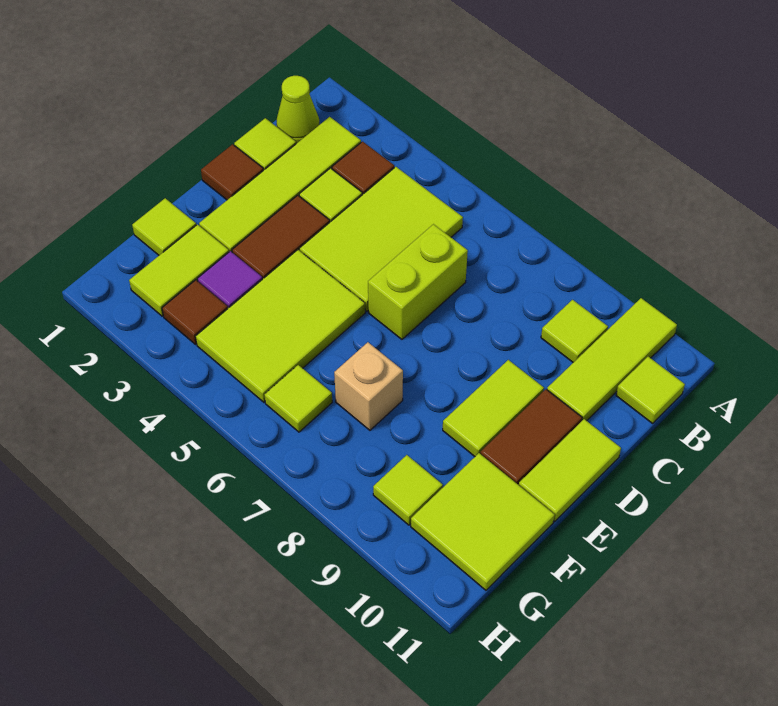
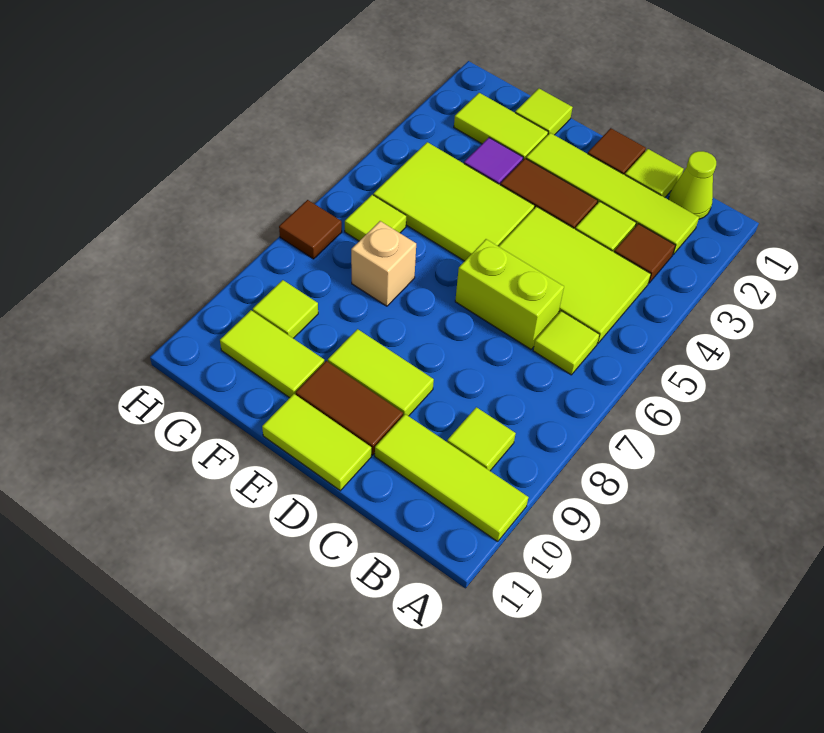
lime 1x1 tile [616,357,685,423] -> lime 1x1 tile moved to [533,311,600,375]
lime 2x2 tile [411,453,555,590] -> lime 1x2 tile [220,310,324,398]
brown 1x1 tile [162,280,228,345] -> brown 1x1 tile moved to [279,200,342,259]

